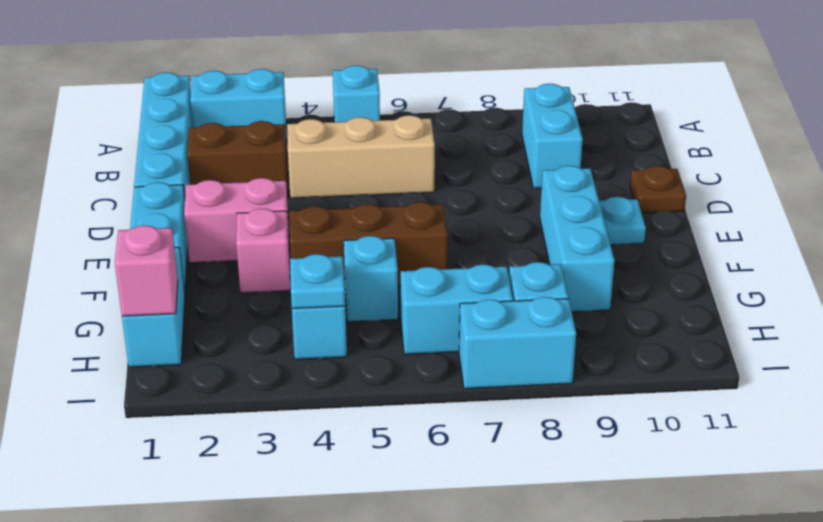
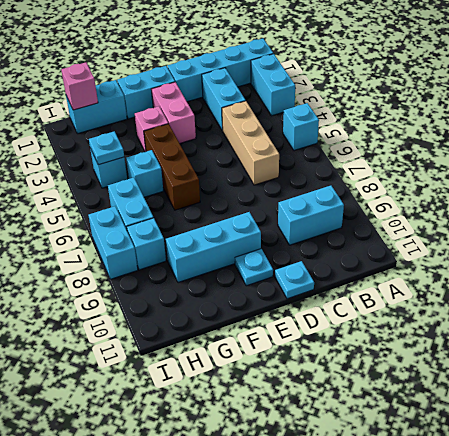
brown 1x2 brick [187,121,288,198] -> cyan 1x2 brick [202,68,246,131]
brown 1x1 plate [630,166,686,213] -> cyan 1x1 plate [275,261,314,299]

